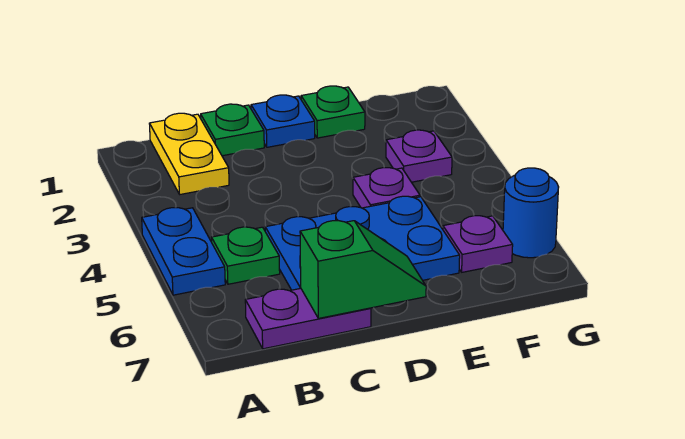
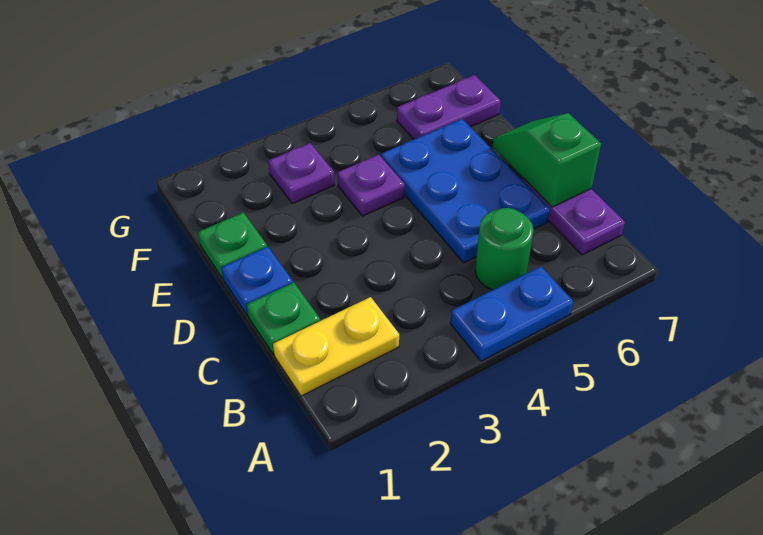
green 1x1 plate [212,227,280,284] -> green 1x1 round brick [475,208,534,290]
purple 1x1 plate [443,216,513,272] -> purple 1x2 plate [397,75,501,139]
blue 1x1 round brick [503,168,559,258] -> none

